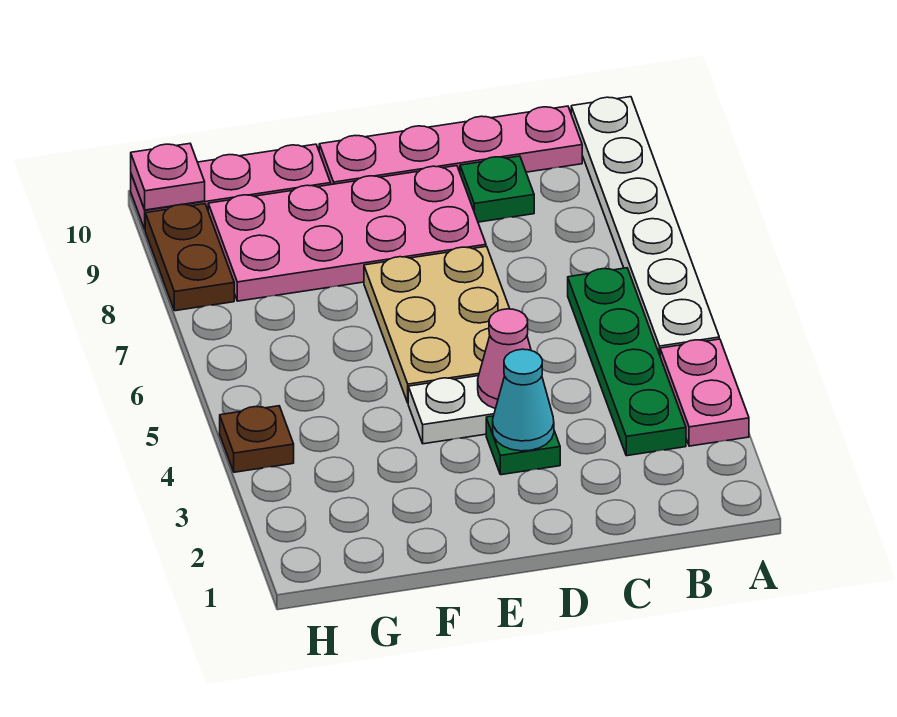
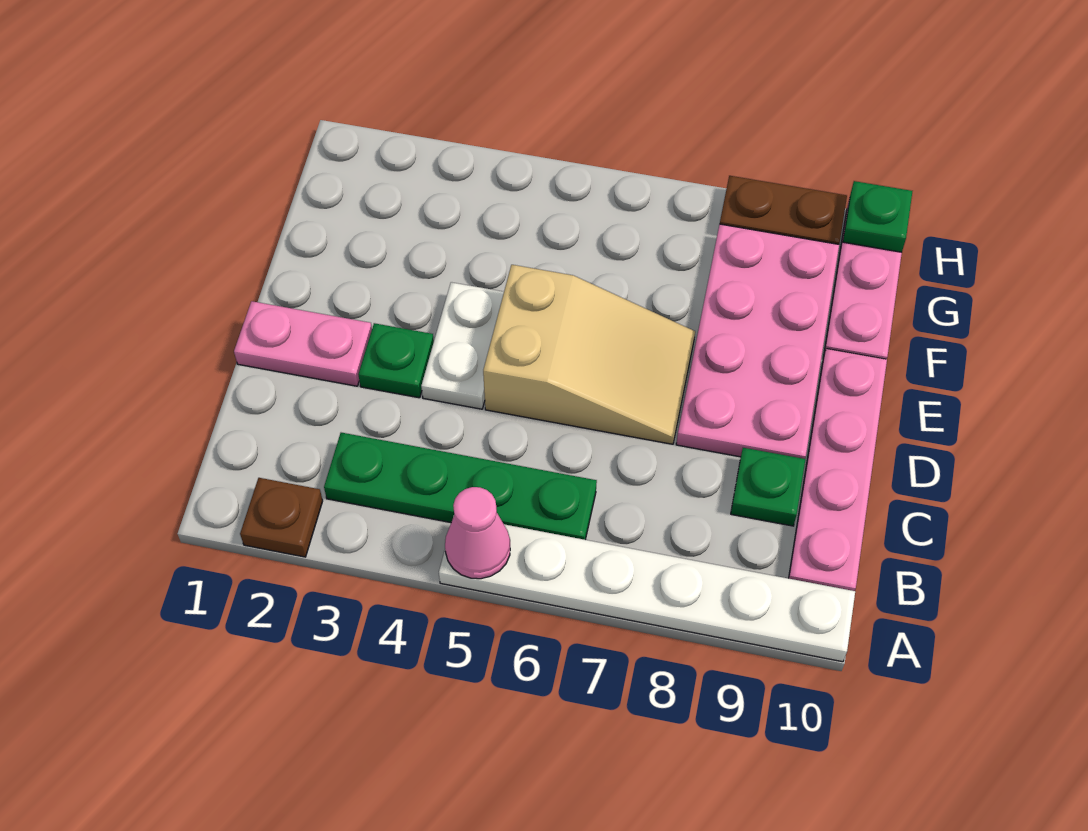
pink 1x2 plate [660,339,749,446] -> pink 1x2 plate moved to [234,301,372,386]
cyan 1x1 cone [493,349,554,451] -> none
pink 1x1 cone [478,309,531,409] -> pink 1x1 cone moved to [445,487,510,579]
tan 2x3 plate [364,246,510,403] -> tan 2x3 slope [483,265,695,444]
brown 1x1 plate [220,406,294,472] -> brown 1x1 plate moved to [240,478,323,557]
pink 1x1 plate [131,144,205,210] -> green 1x1 plate [843,181,912,252]

